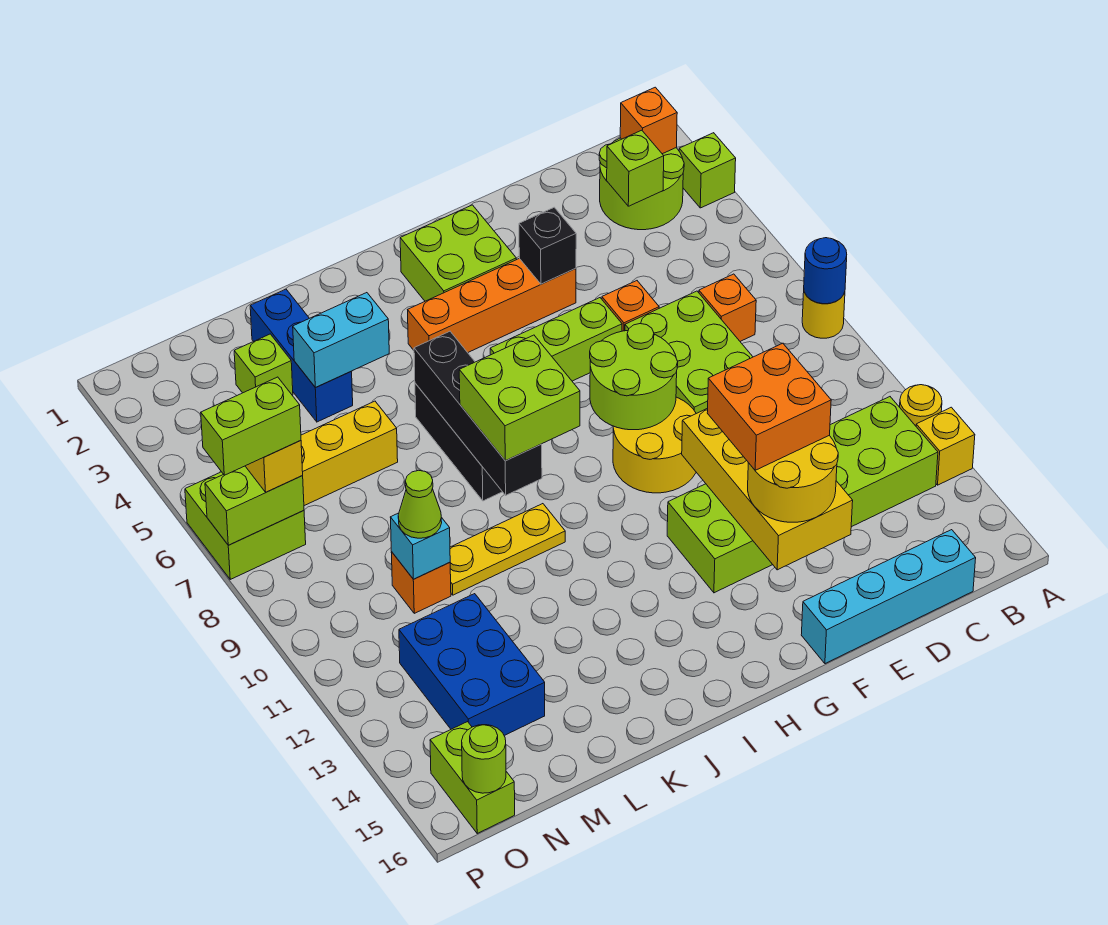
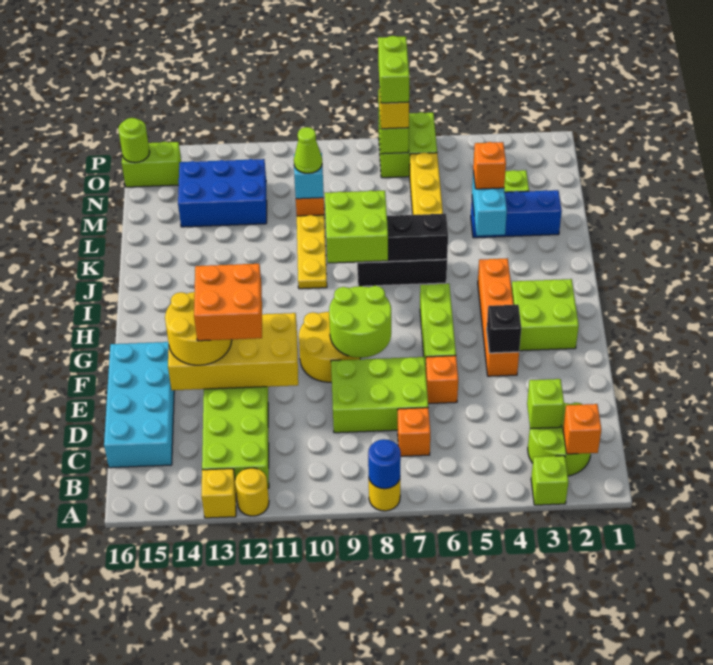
cyan 1x4 brick [801,530,976,664] -> cyan 2x4 brick [104,342,174,468]
none -> orange 1x1 brick [473,142,506,189]

